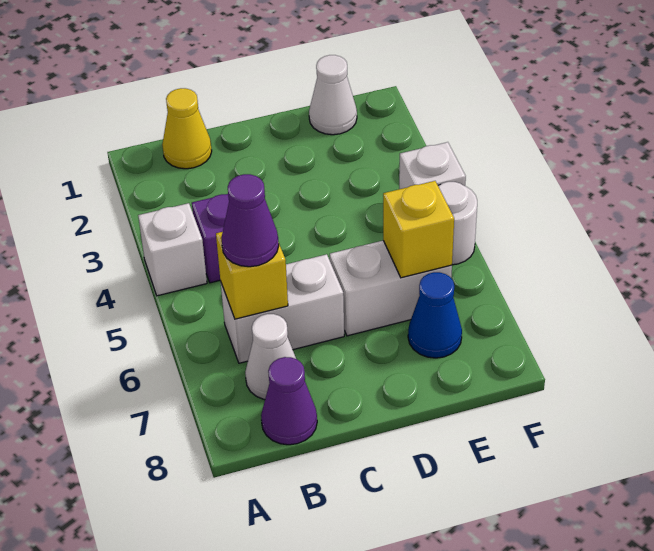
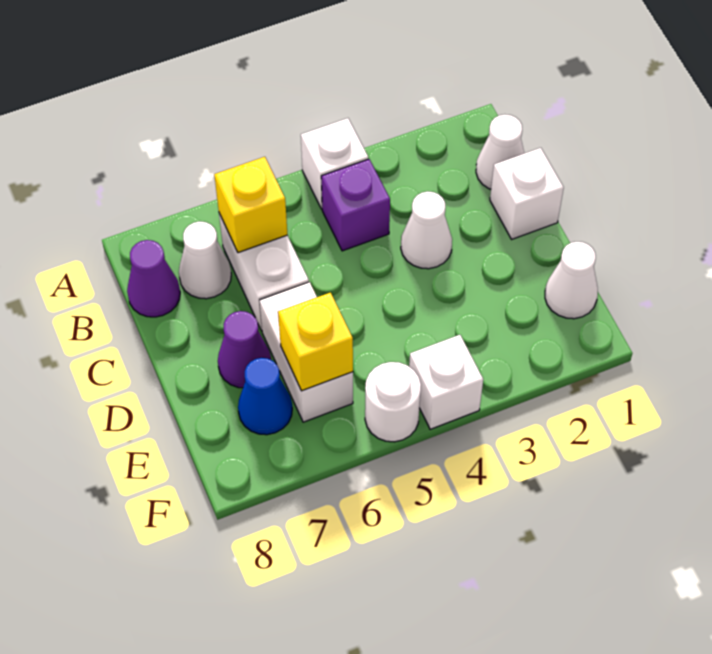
yellow 1x1 cone [162,88,212,169] -> white 1x1 cone [476,114,524,189]
purple 1x1 cone [221,174,279,267] -> purple 1x1 cone moved to [218,311,271,388]
none -> white 1x1 brick [490,148,564,239]
none -> white 1x1 cone [401,191,452,269]

